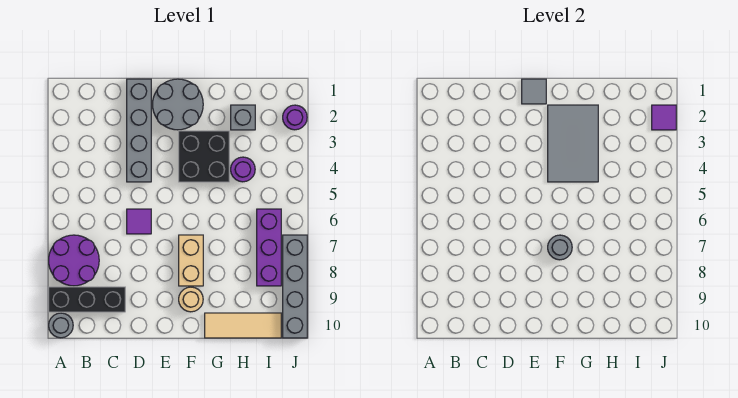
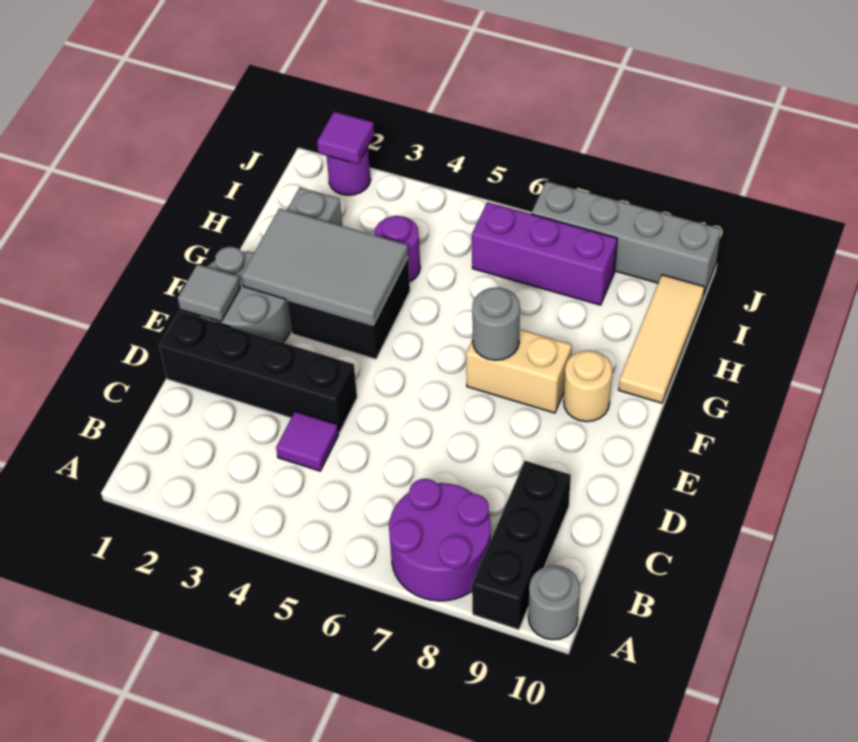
grey 1x4 brick [127,79,151,182] -> black 1x4 brick [159,311,357,433]
purple 1x1 tile [127,209,151,234] -> purple 1x1 tile moved to [276,411,339,471]

